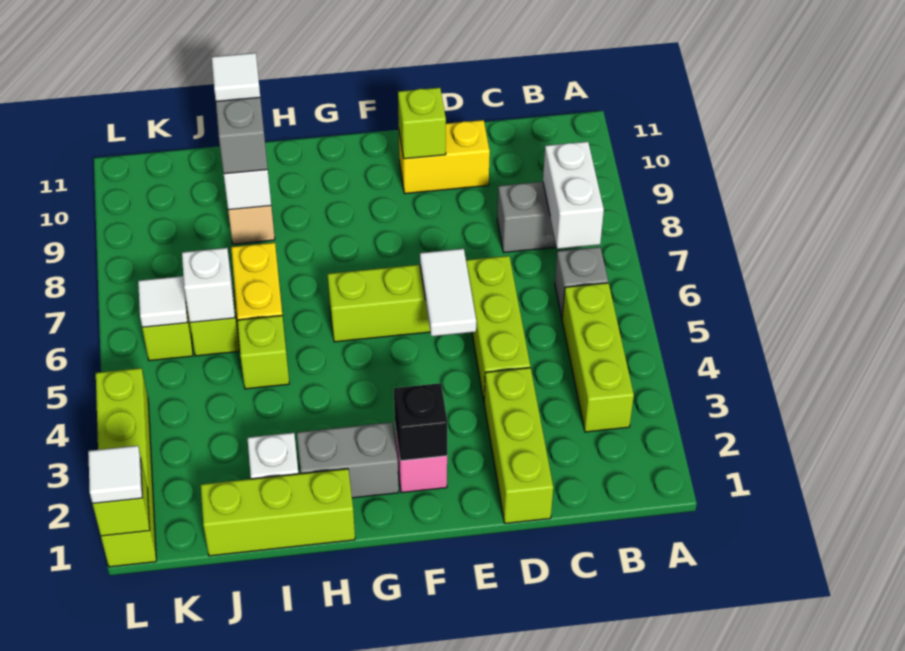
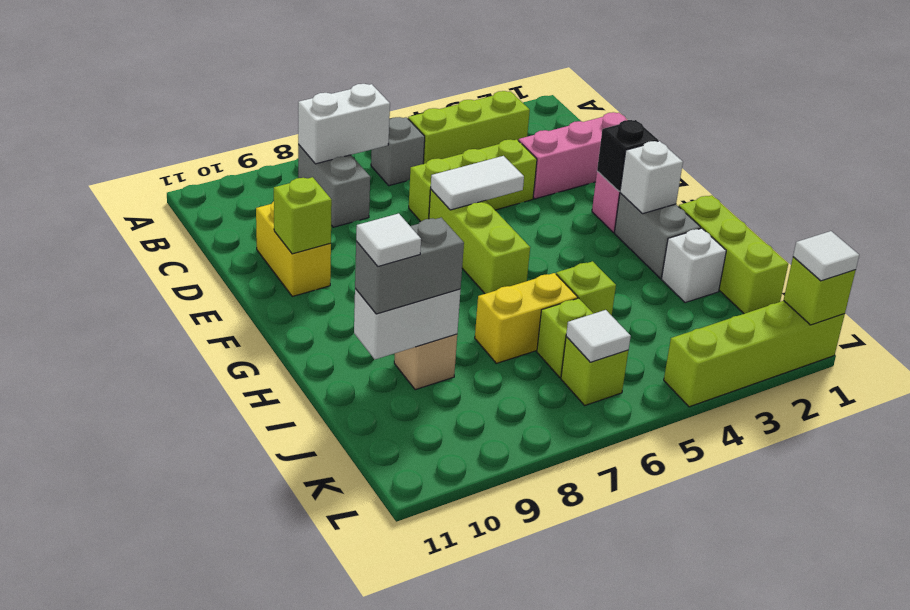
lime 1x3 brick [484,368,553,523] -> pink 1x3 brick [518,112,627,199]
white 1x1 brick [182,248,235,322] -> white 1x1 brick moved to [620,141,683,214]

